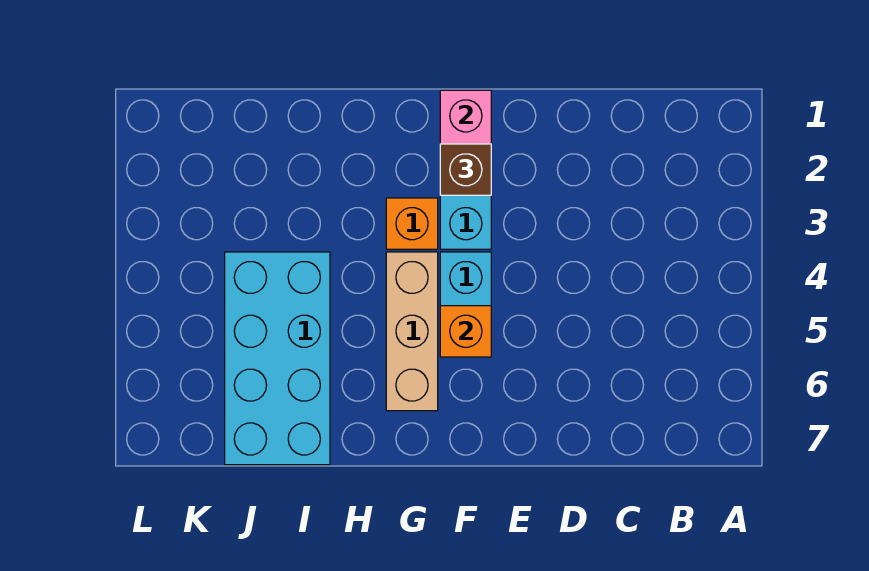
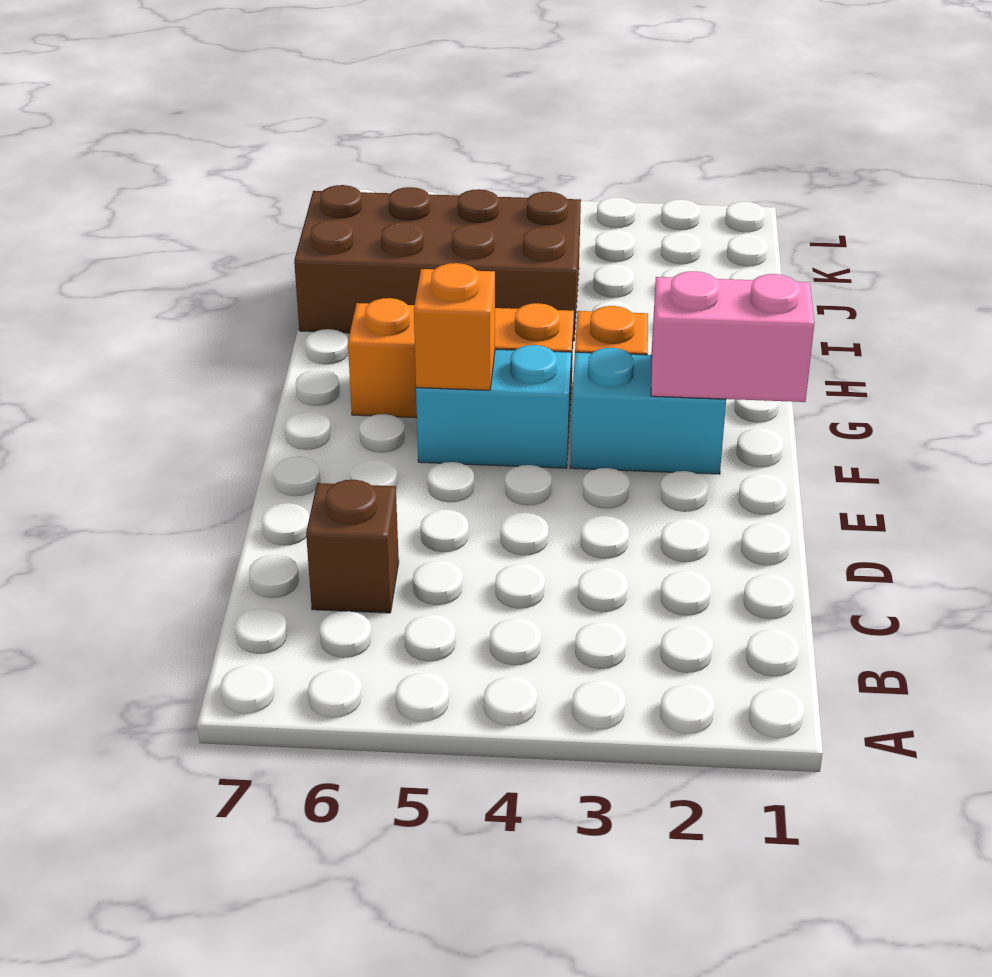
brown 1x1 brick [440,144,491,195] -> brown 1x1 brick moved to [306,480,399,613]
tan 1x3 brick [386,252,438,411] -> orange 1x3 brick [348,298,574,422]
cyan 2x4 brick [225,252,330,465] -> brown 2x4 brick [294,185,581,341]

